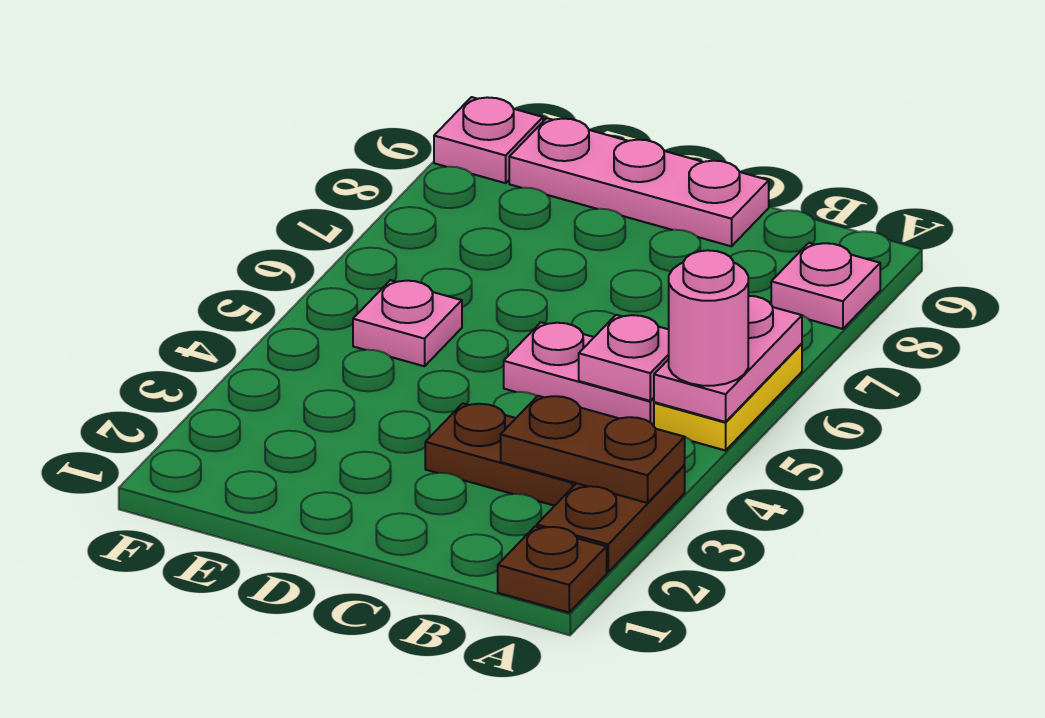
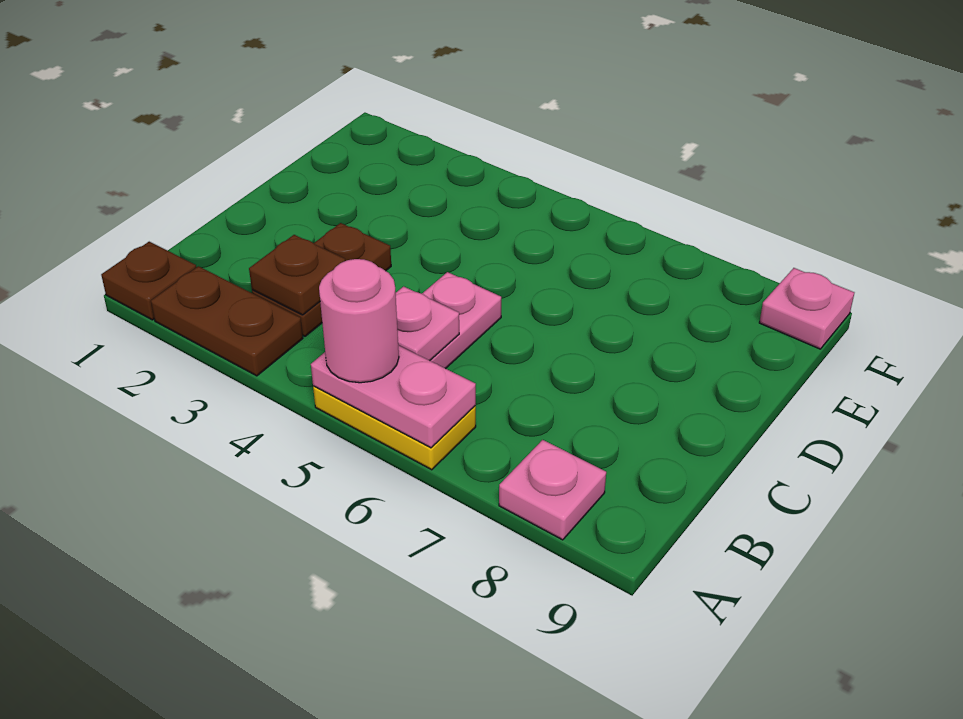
brown 1x2 plate [501,396,685,503] -> brown 1x1 plate [249,235,345,315]
pink 1x3 plate [509,118,769,246] -> none
pink 1x1 plate [353,280,462,366] -> none

